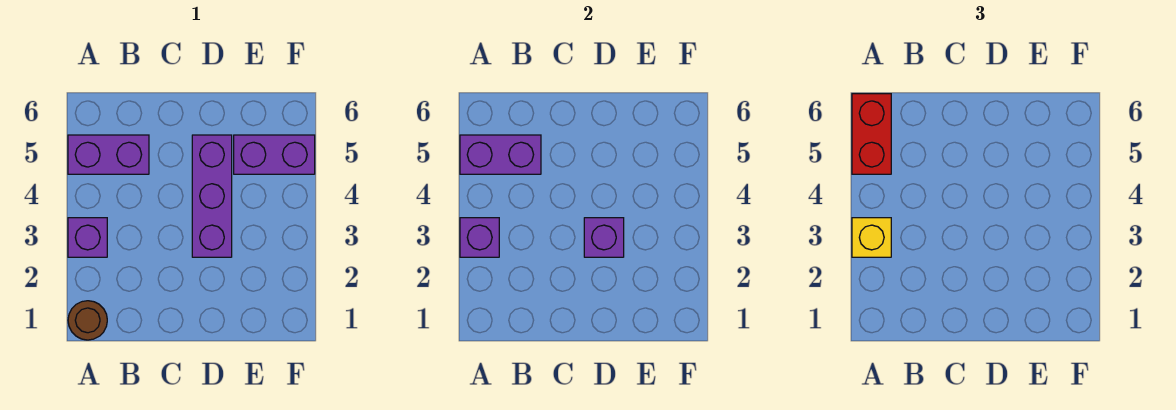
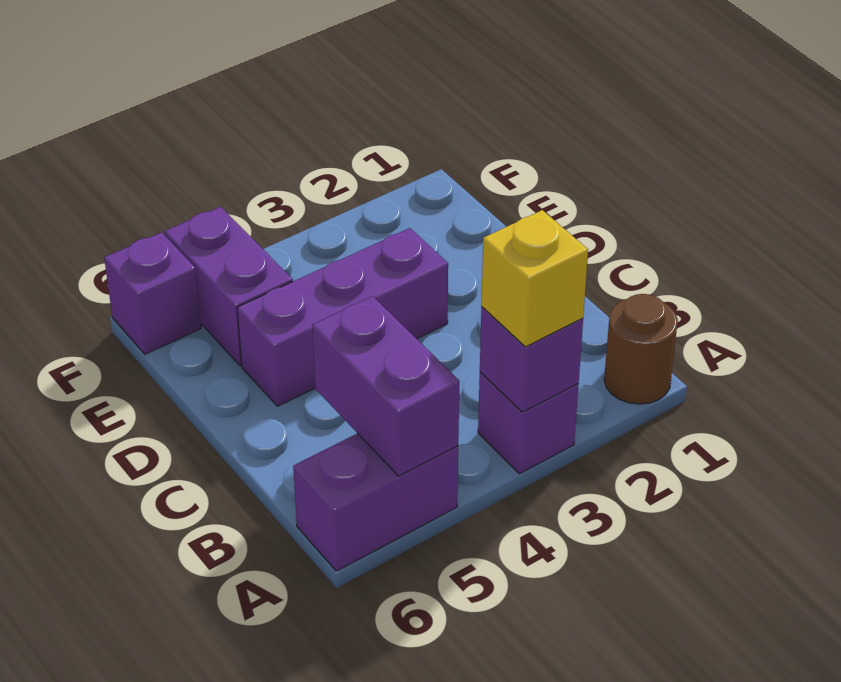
purple 1x2 brick [68,135,149,174] -> purple 1x2 brick turned to [293,433,458,571]
red 1x2 brick [852,94,891,174] -> none
purple 1x1 brick [584,218,624,257] -> purple 1x1 brick moved to [104,232,201,354]

